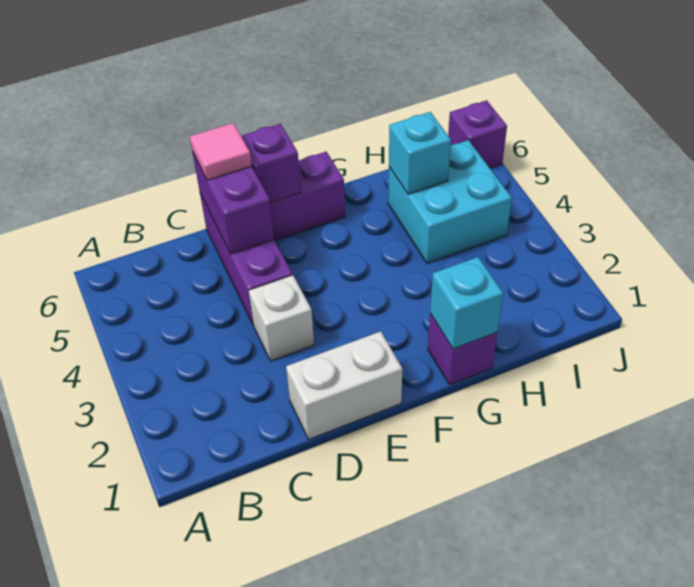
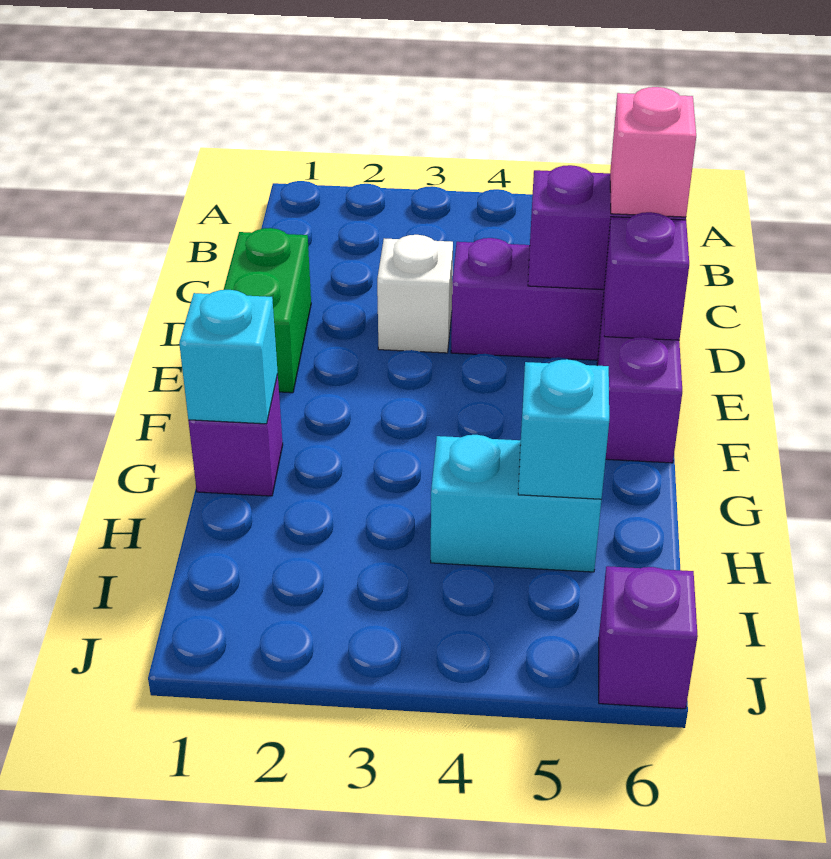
white 1x2 brick [286,331,402,439] -> green 1x2 brick [224,228,311,393]
pink 1x1 tile [190,123,252,180] -> pink 1x1 brick [610,87,696,217]
cyan 2x2 brick [388,140,512,263] -> cyan 1x2 brick [431,435,601,572]

